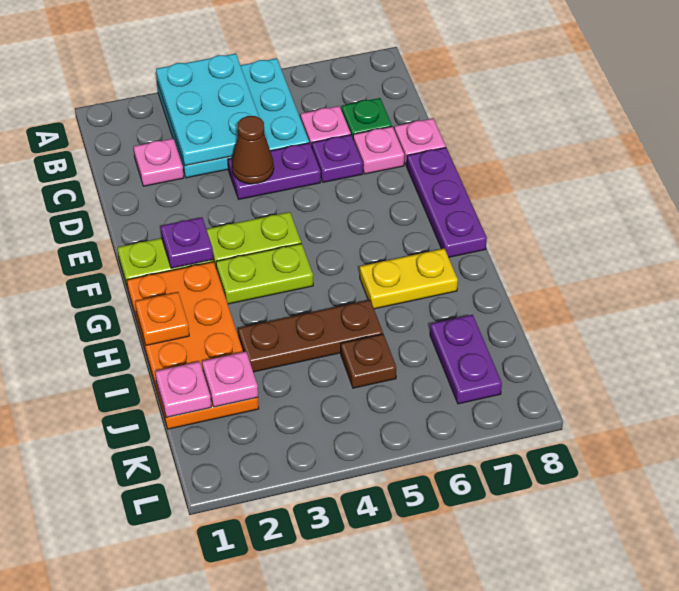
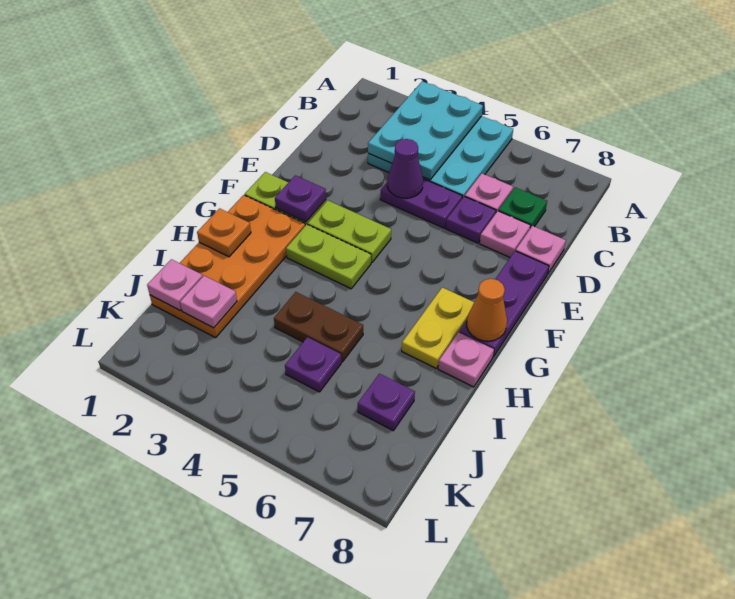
pink 1x1 plate [133,139,184,186] -> pink 1x1 plate moved to [438,332,494,387]
brown 1x1 cone [232,116,274,184] -> purple 1x1 cone [387,139,423,198]
none -> orange 1x1 cone [467,279,507,341]
yellow 1x2 plate [360,249,458,309] -> yellow 1x2 plate turned to [402,287,474,368]
brown 1x3 plate [238,300,383,372] -> brown 1x2 plate [274,292,363,362]
brown 1x1 plate [341,334,396,388] -> purple 1x1 plate [285,337,341,392]
purple 1x2 plate [430,315,502,404] -> purple 1x1 plate [358,374,415,430]

